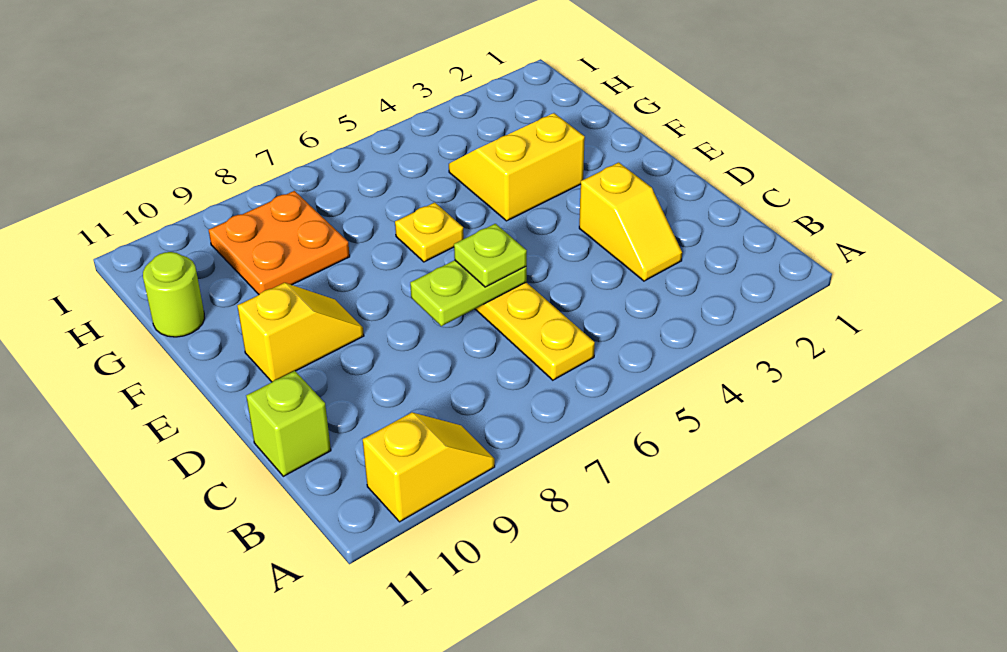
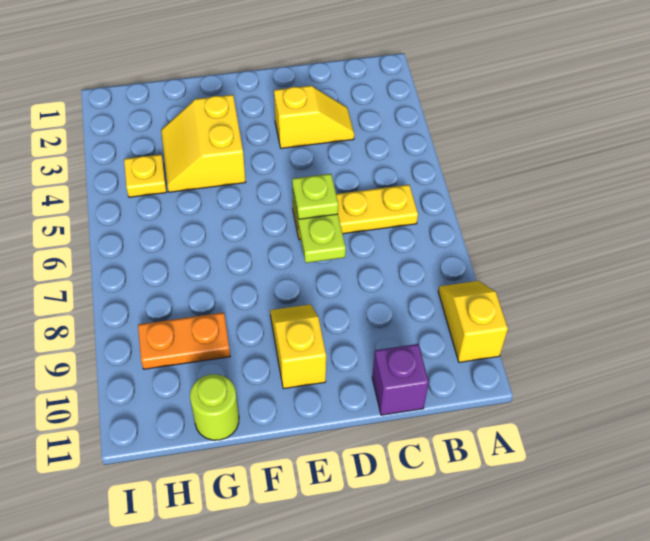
lime 1x1 brick [246,371,331,476] -> purple 1x1 brick [372,344,429,415]
yellow 1x1 plate [395,202,464,262] -> yellow 1x1 plate moved to [124,154,167,197]
orange 2x2 plate [209,191,350,294] -> orange 1x2 plate [138,313,230,369]

